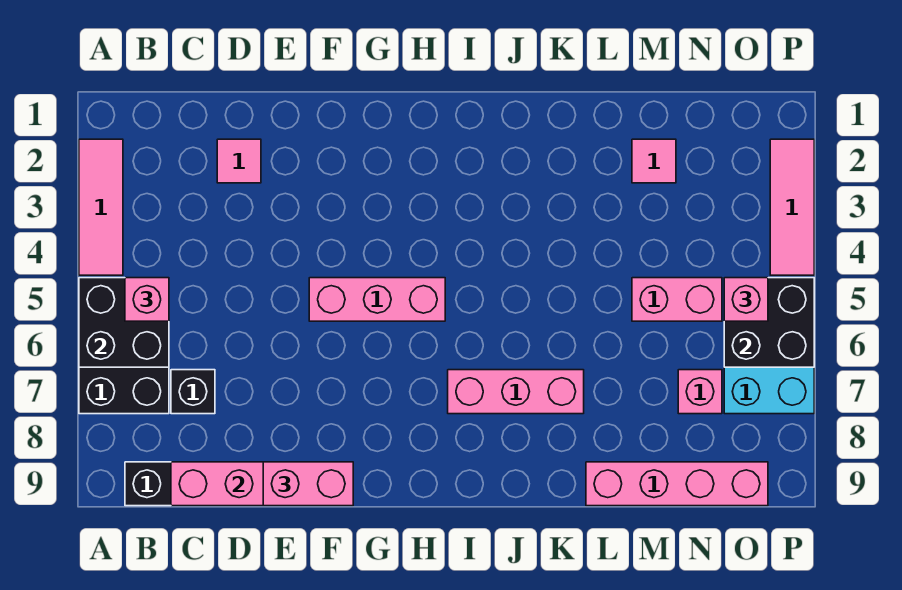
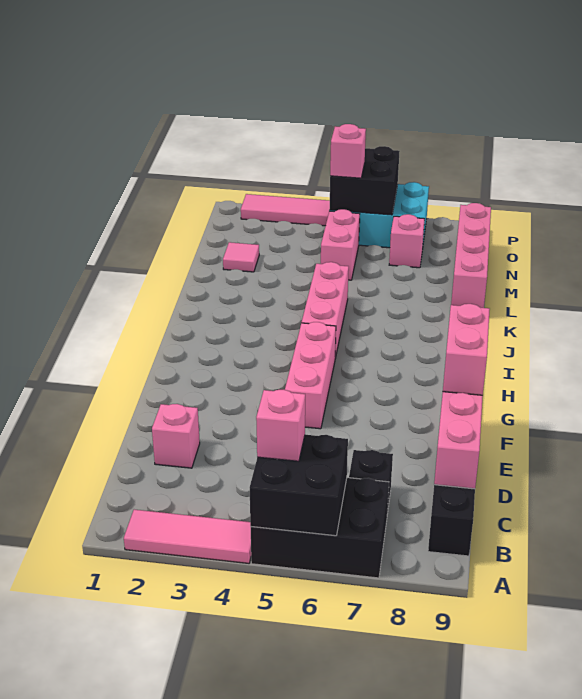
pink 1x1 tile [217,139,261,183] -> pink 1x1 brick [152,404,200,468]
pink 1x3 brick [448,370,584,414] -> pink 1x3 brick moved to [302,262,349,358]

